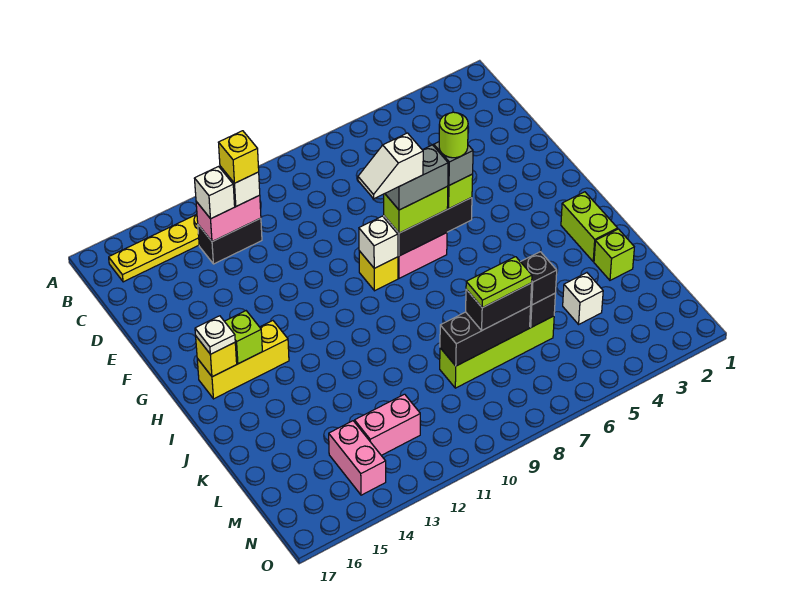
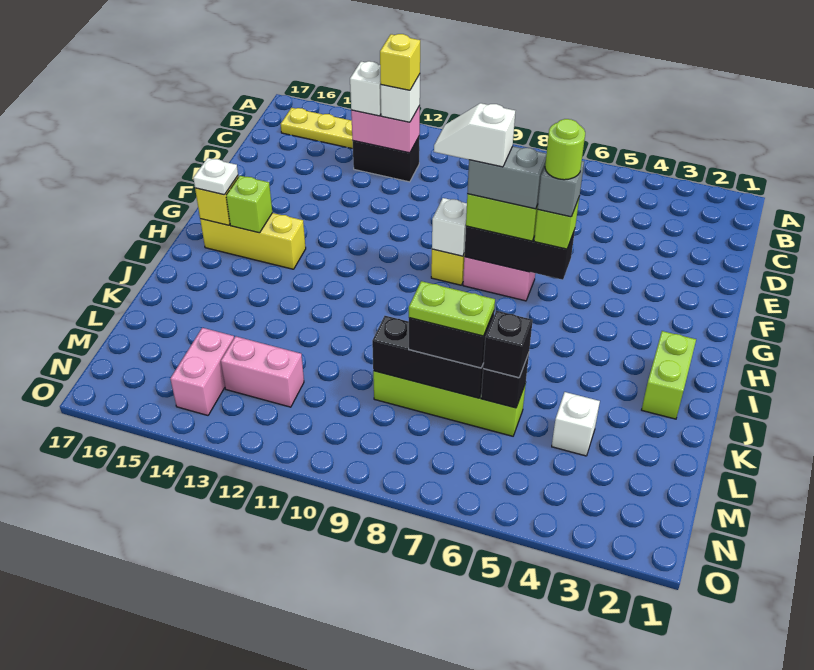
lime 1x1 brick [594,229,634,280] -> none

